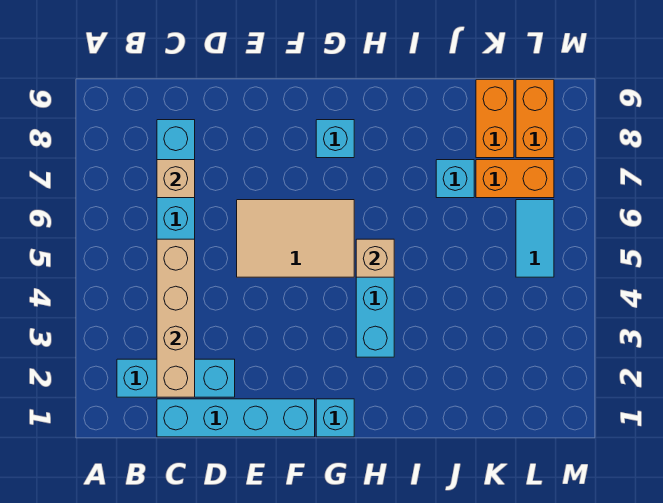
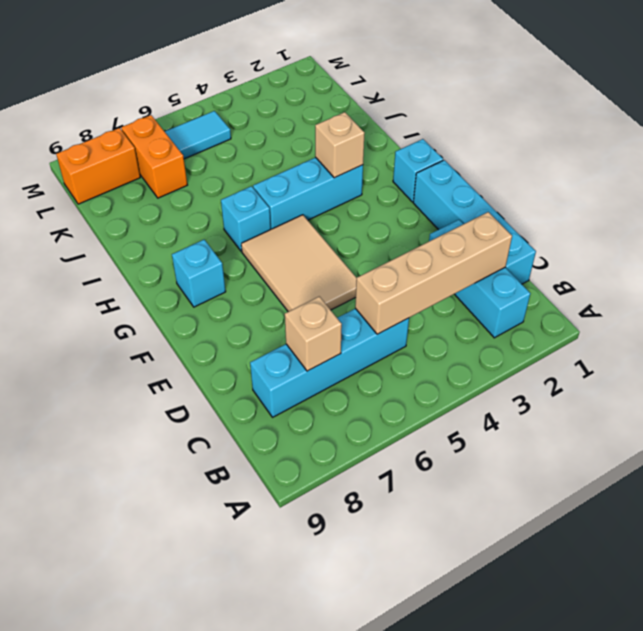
tan 1x1 brick [356,239,394,277] -> tan 1x1 brick moved to [315,112,365,178]
cyan 1x1 brick [436,160,474,198] -> cyan 1x1 brick moved to [221,186,271,251]
orange 1x2 brick [476,80,514,158] -> none

